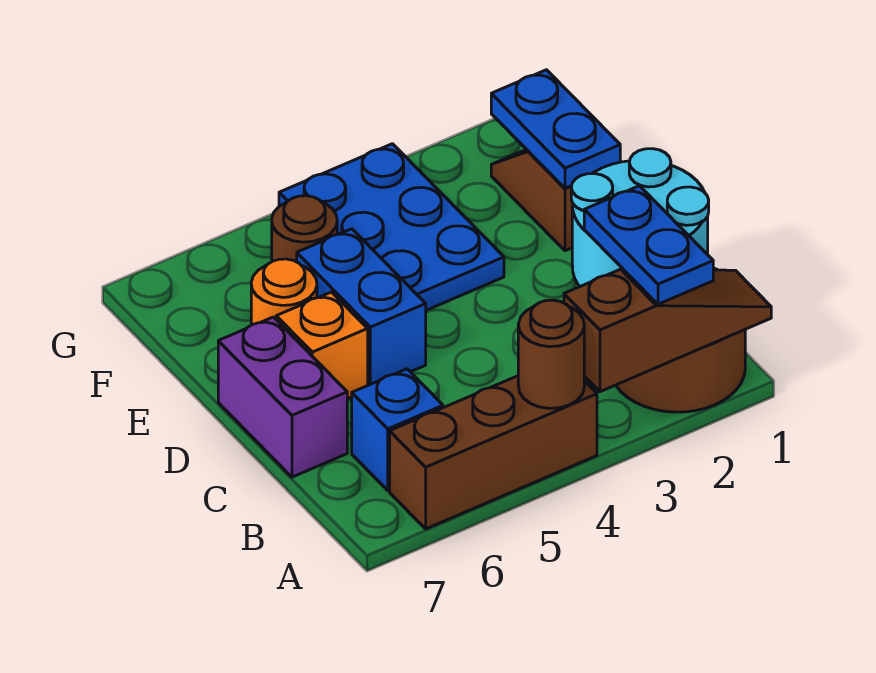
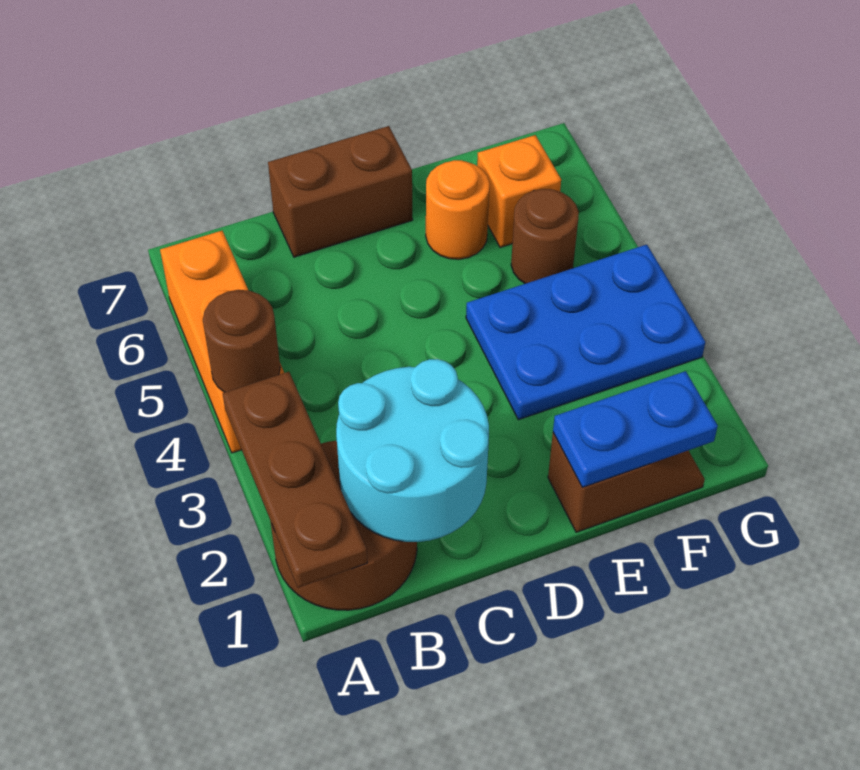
brown 1x3 slope [564,269,771,392] -> brown 1x3 plate [223,372,367,588]
blue 1x2 plate [584,186,713,304] -> none
brown 1x3 brick [390,376,597,529] -> orange 1x3 brick [160,231,284,453]
blue 1x1 brick [352,369,443,490] -> none
purple 1x2 brick [218,317,347,477] -> brown 1x2 brick [268,126,413,257]
blue 1x2 brick [297,229,426,385] -> none
orange 1x1 brick [276,292,368,399] -> orange 1x1 brick moved to [477,135,561,248]

